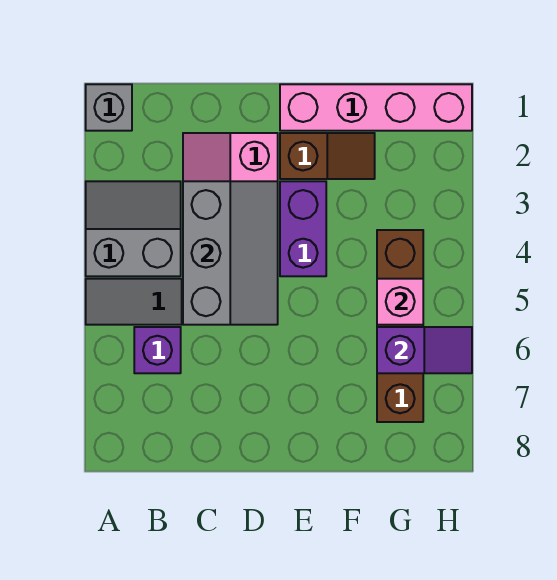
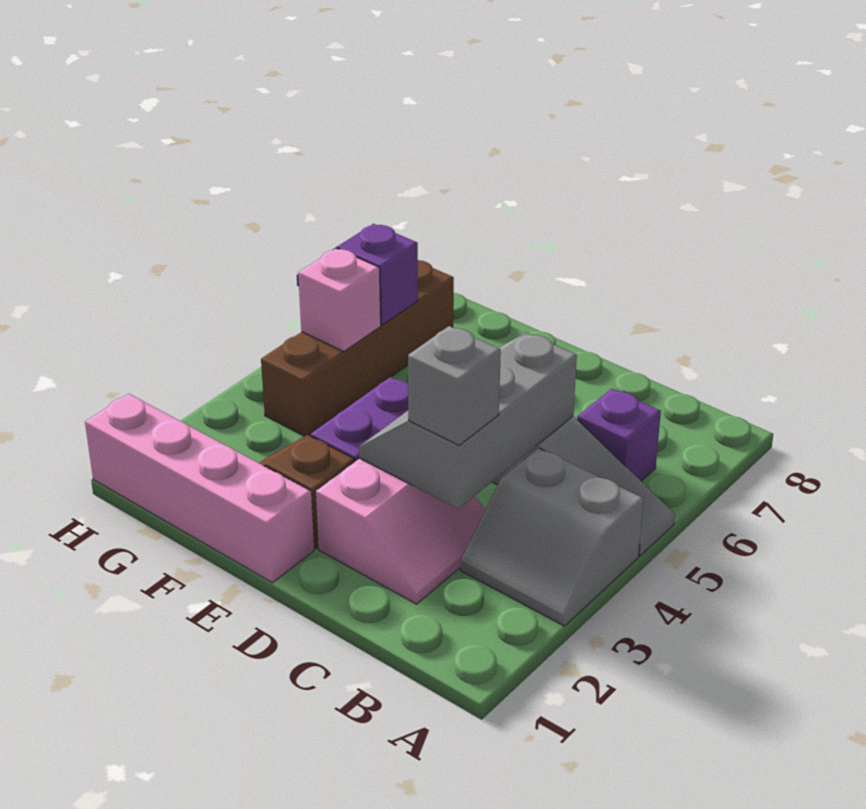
grey 1x1 brick [86,84,132,131] -> grey 1x1 brick moved to [408,326,501,445]

